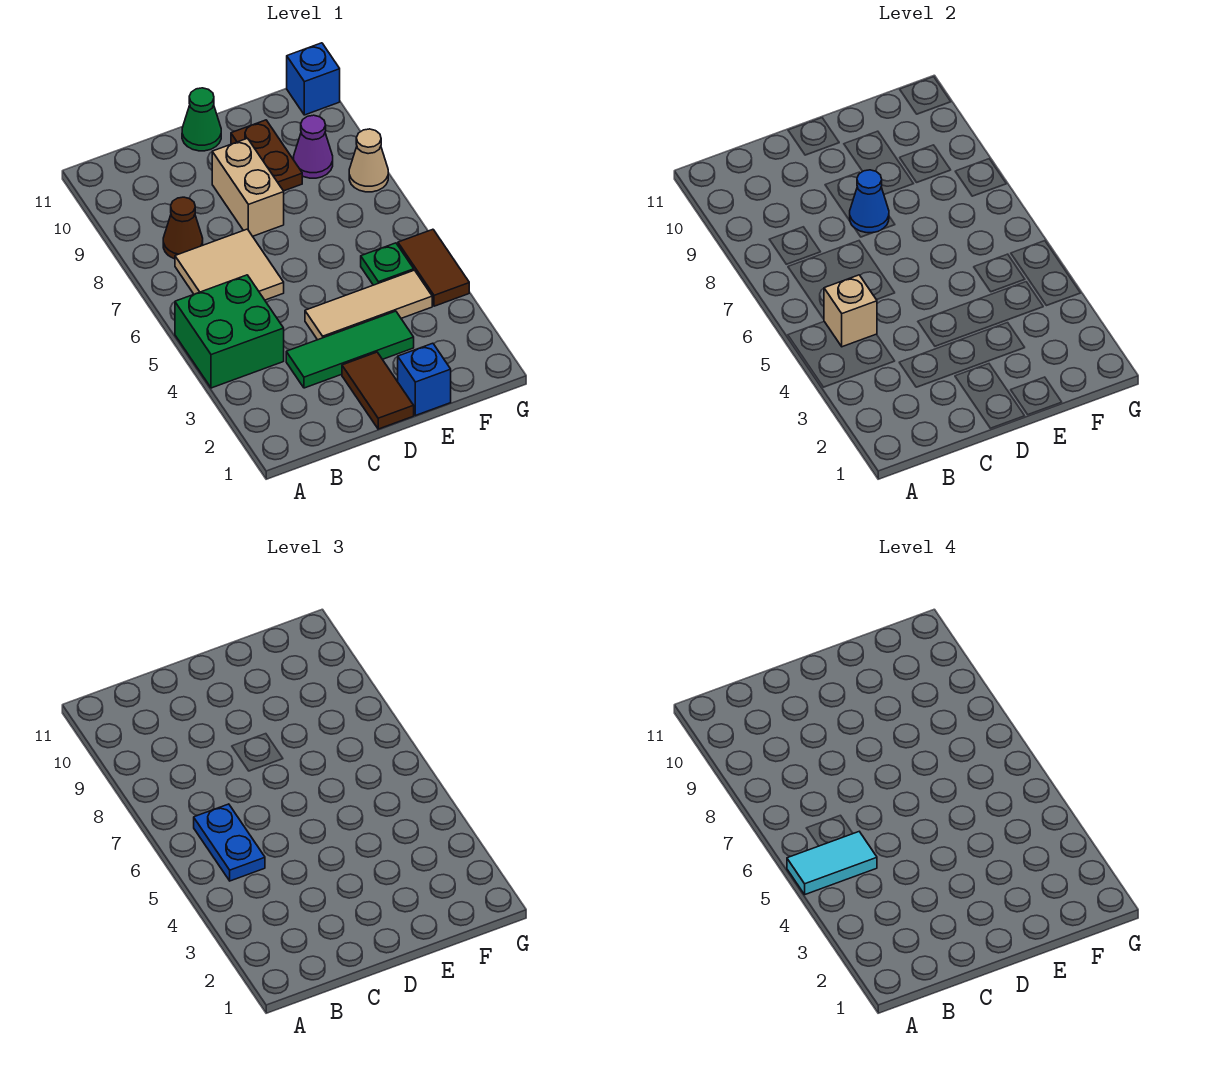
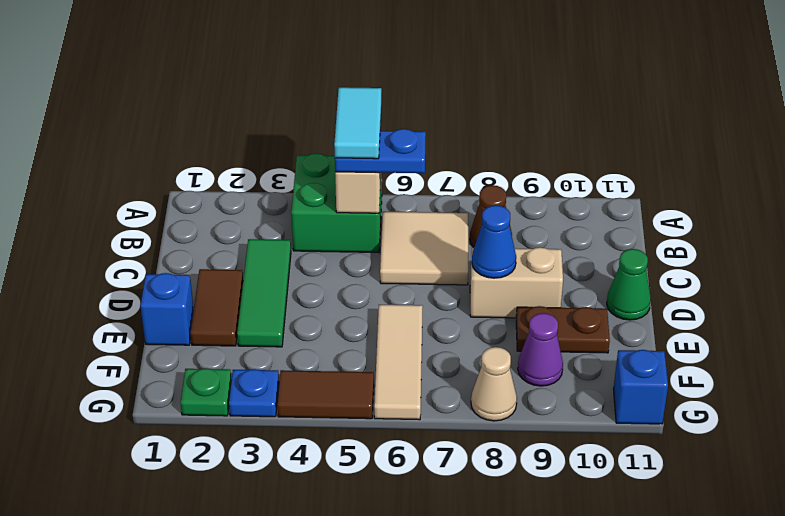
brown 1x2 tile [342,352,414,429] -> brown 1x2 tile turned to [190,269,243,346]
tan 1x3 tile [305,270,432,340] -> tan 1x3 tile moved to [374,305,423,420]
green 1x1 plate [361,243,414,285] -> green 1x1 plate moved to [181,368,232,416]
none -> blue 1x1 plate [229,369,279,417]

